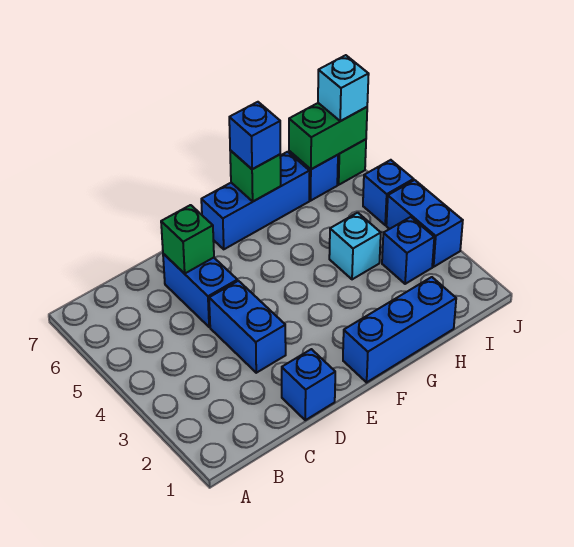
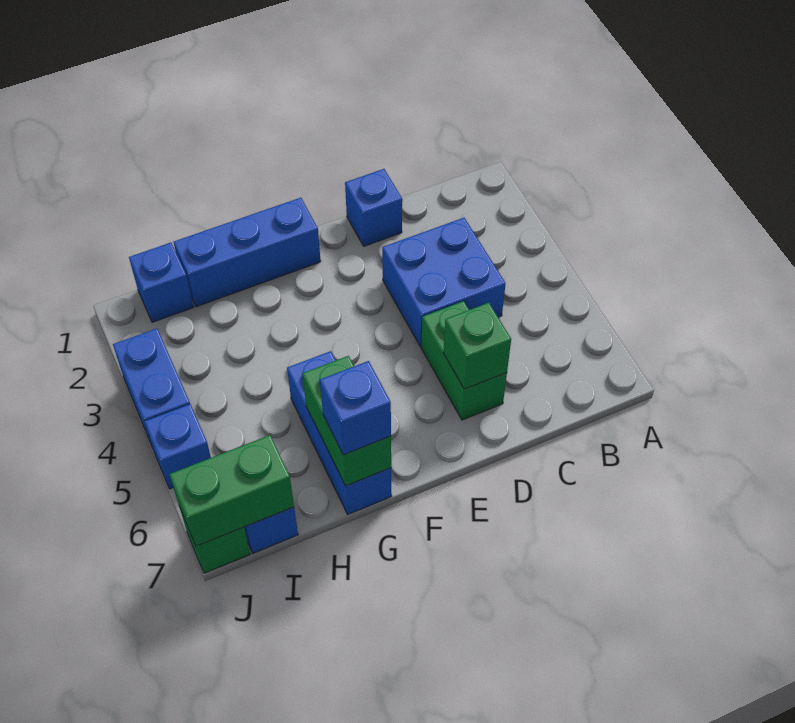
blue 1x2 brick [209,281,286,373] -> blue 2x2 brick [382,218,506,347]
blue 1x2 brick [163,254,237,327] -> green 1x2 brick [421,301,507,420]
blue 1x3 brick [201,152,310,249] -> blue 1x3 brick turned to [287,351,392,514]
green 1x1 brick [230,150,281,201] -> green 1x2 brick [302,356,391,486]
cyan 1x1 brick [329,213,381,279] -> none
blue 1x1 brick [382,217,434,284] -> blue 1x1 brick moved to [129,243,193,322]
cyan 1x1 brick [318,55,369,121] -> none

